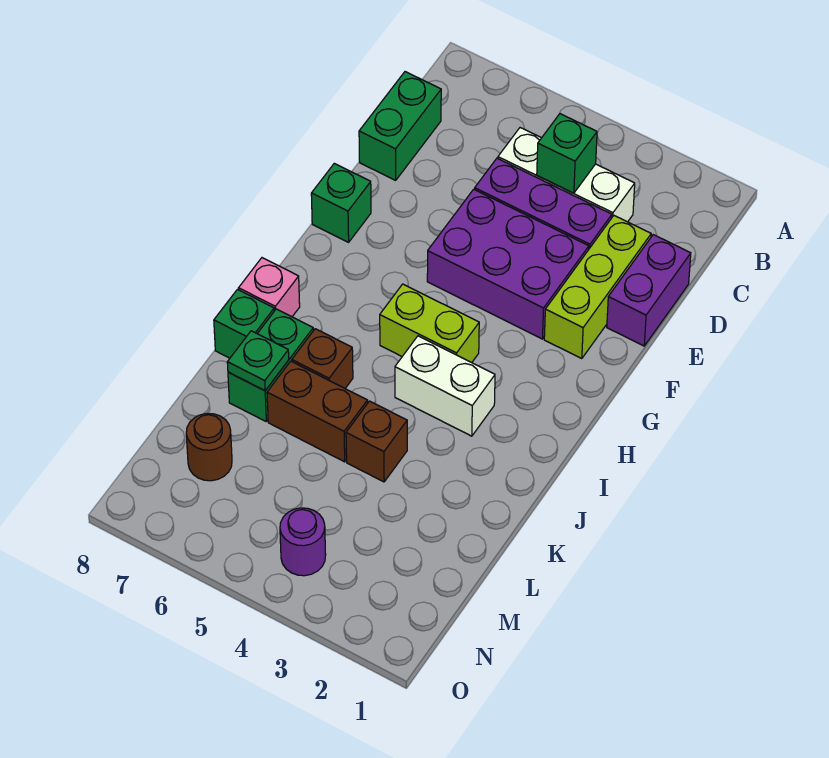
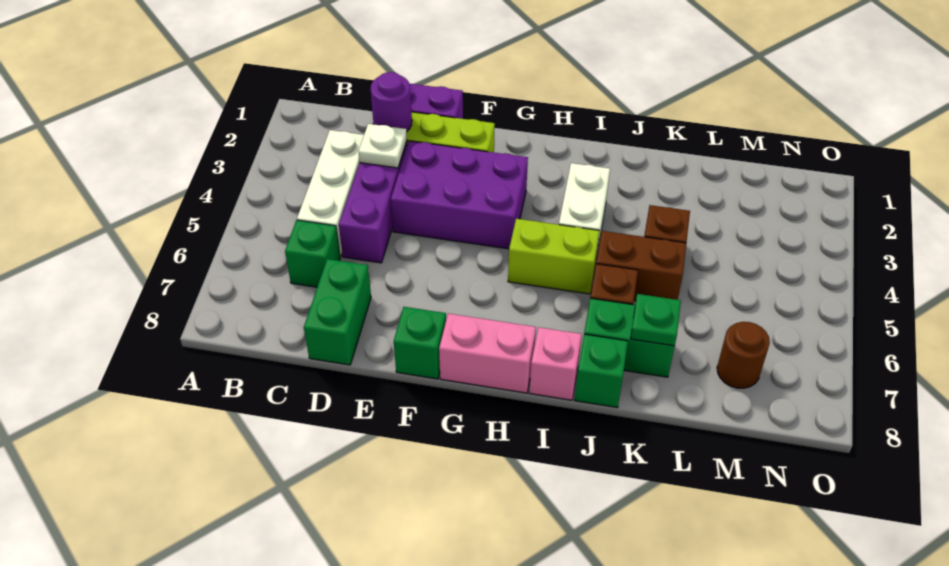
green 1x1 brick [537,114,597,193] -> green 1x1 brick moved to [285,220,340,287]
green 1x2 brick [359,72,441,180] -> green 1x2 brick turned to [304,259,371,365]
none -> white 1x1 plate [359,124,407,168]
purple 2x3 brick [427,189,589,339] -> purple 2x3 brick turned to [391,141,528,249]
none -> pink 1x2 brick [439,313,536,393]
lime 1x2 brick [380,284,479,363] -> lime 1x2 brick turned to [508,219,600,294]
brown 1x2 brick [267,361,368,462] -> brown 1x2 brick turned to [596,231,686,301]
purple 1x1 round brick [280,508,326,576] -> purple 1x1 round brick moved to [371,72,412,132]

